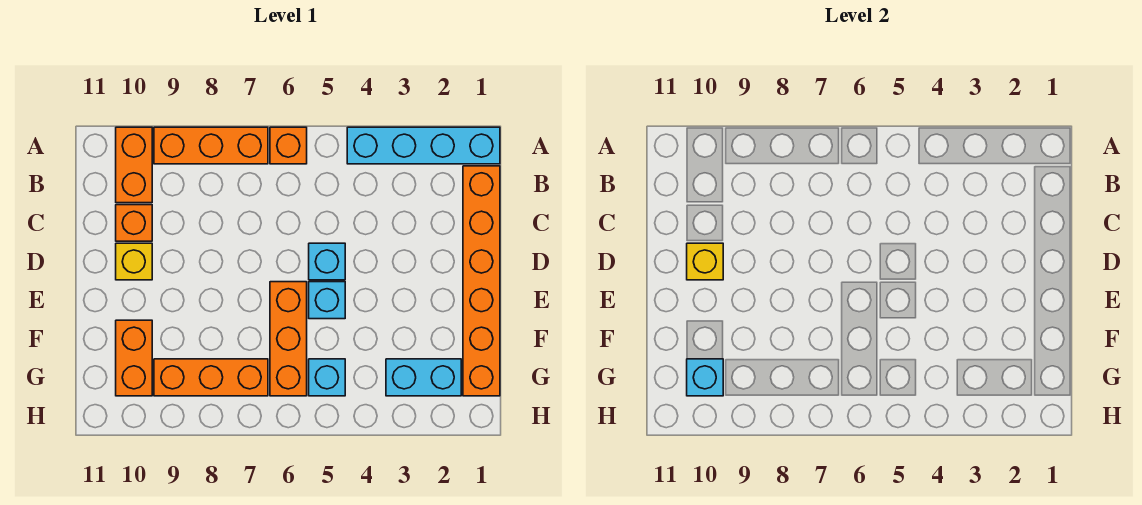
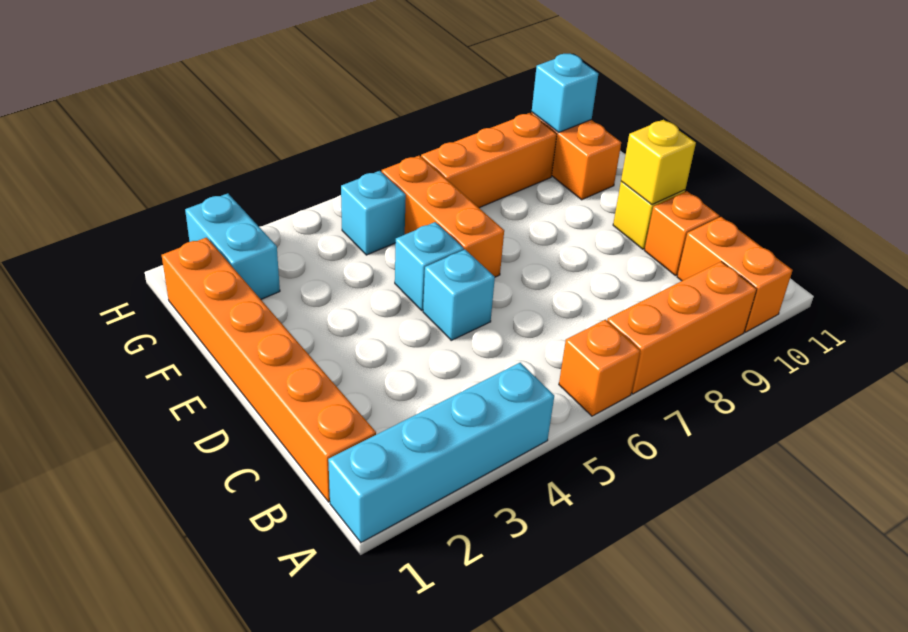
cyan 1x2 brick [386,359,461,396] -> cyan 1x2 brick turned to [185,193,280,299]

